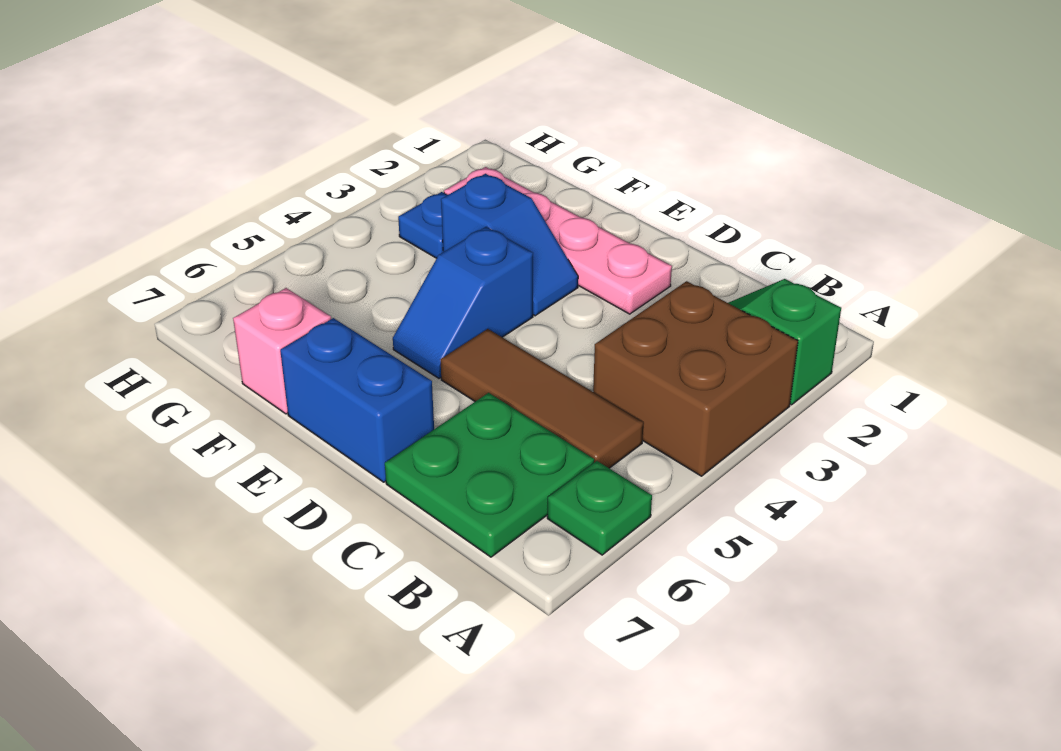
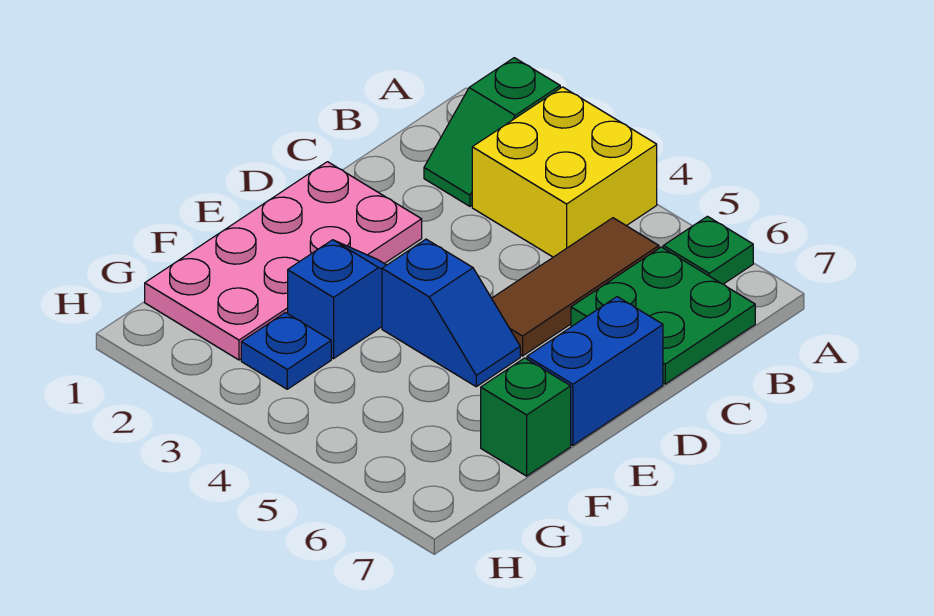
brown 2x2 brick [593,281,798,476] -> yellow 2x2 brick [472,87,657,257]
pink 1x4 plate [444,167,672,314] -> pink 2x4 plate [145,162,422,360]
pink 1x1 brick [233,288,331,414] -> green 1x1 brick [481,358,571,476]

